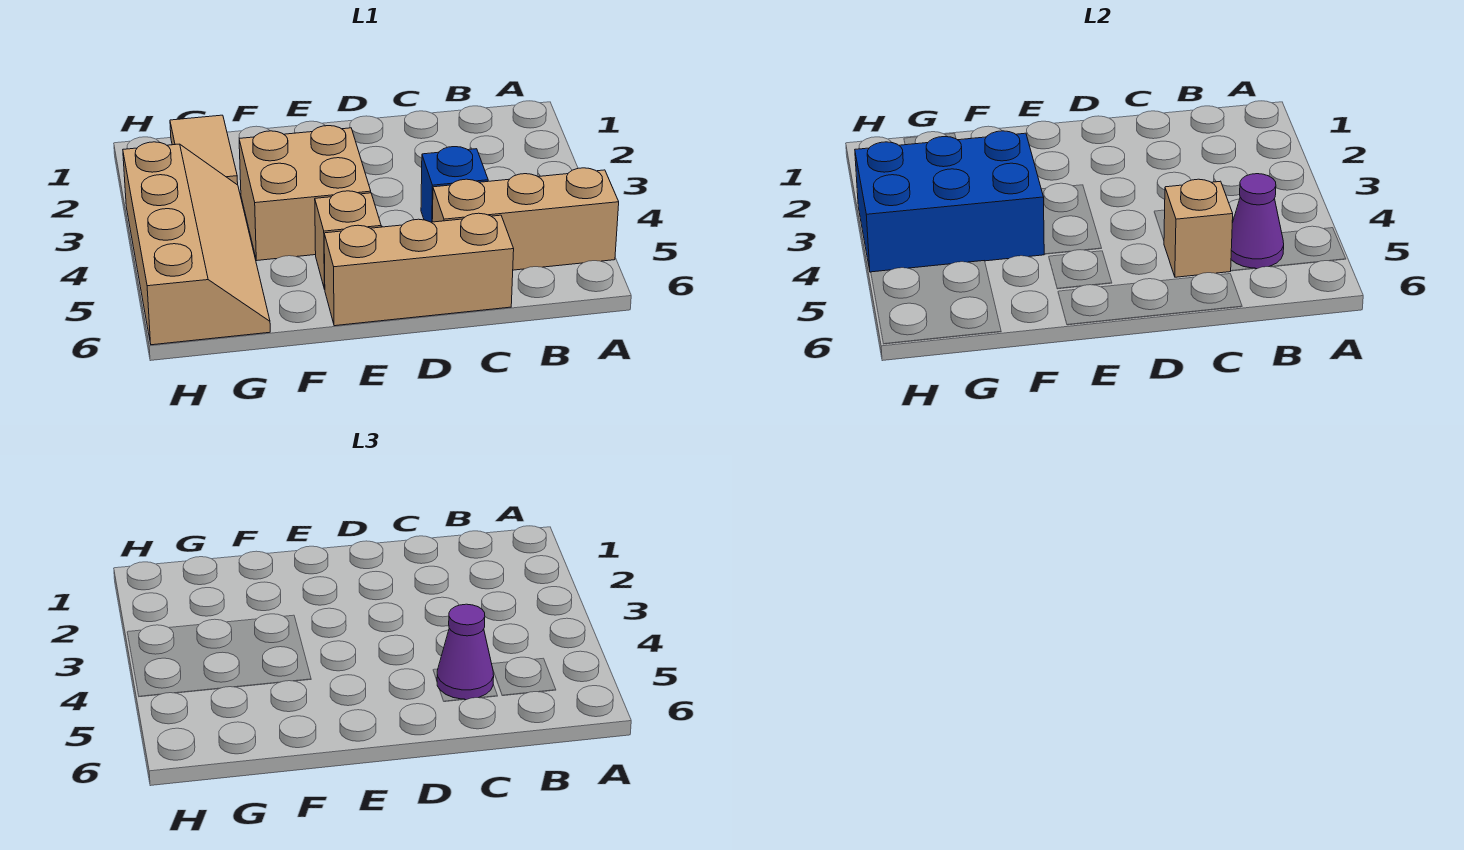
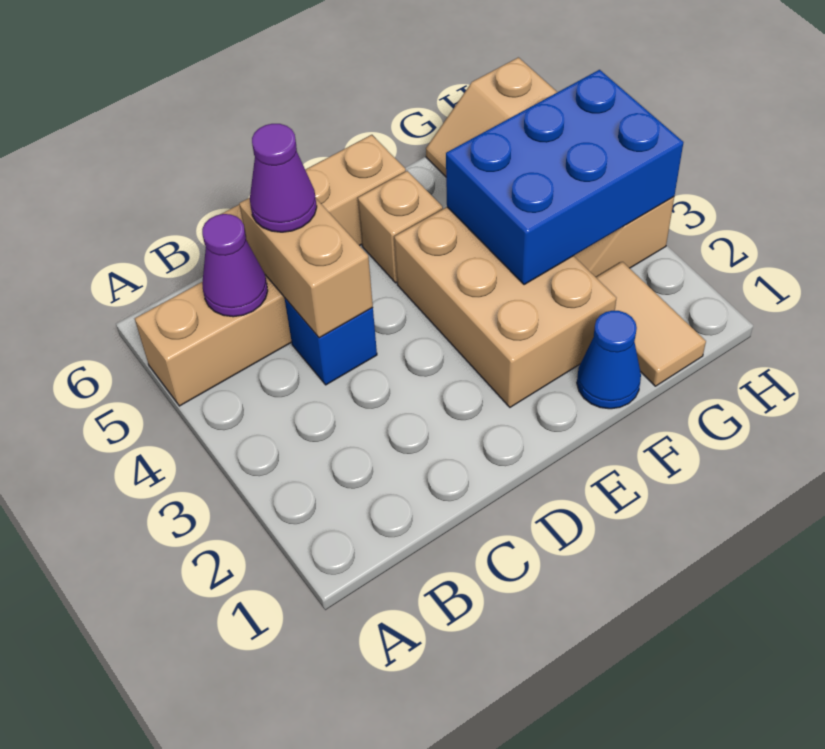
tan 1x1 brick [1164,179,1233,277] -> tan 1x2 brick [239,198,373,338]
tan 2x2 brick [239,126,371,260] -> tan 2x3 brick [394,207,616,407]
none -> blue 1x1 cone [577,311,641,409]

